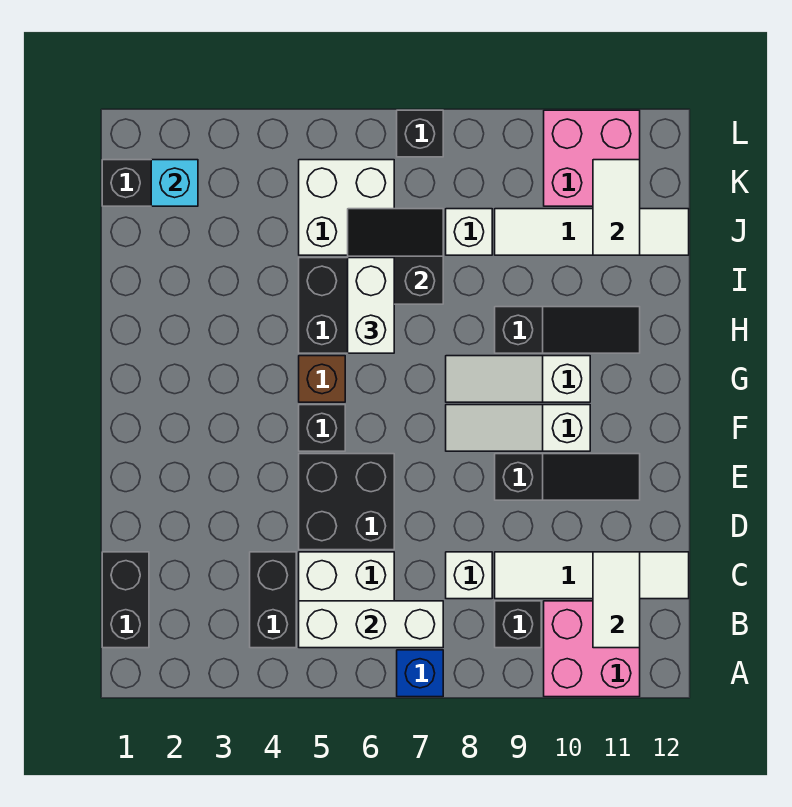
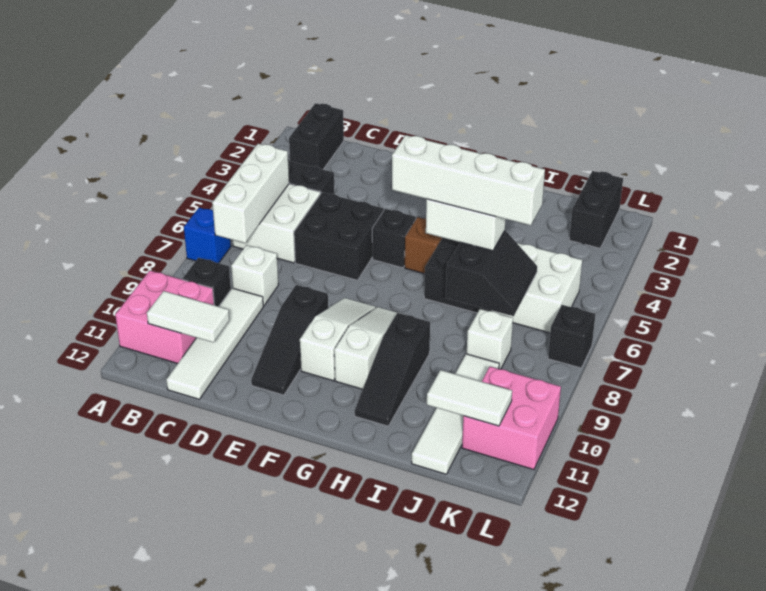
black 1x2 brick [102,552,149,648] -> black 1x2 brick turned to [289,103,344,170]
none -> white 1x4 brick [392,135,545,225]
cyan 1x1 brick [151,160,198,206] -> none

